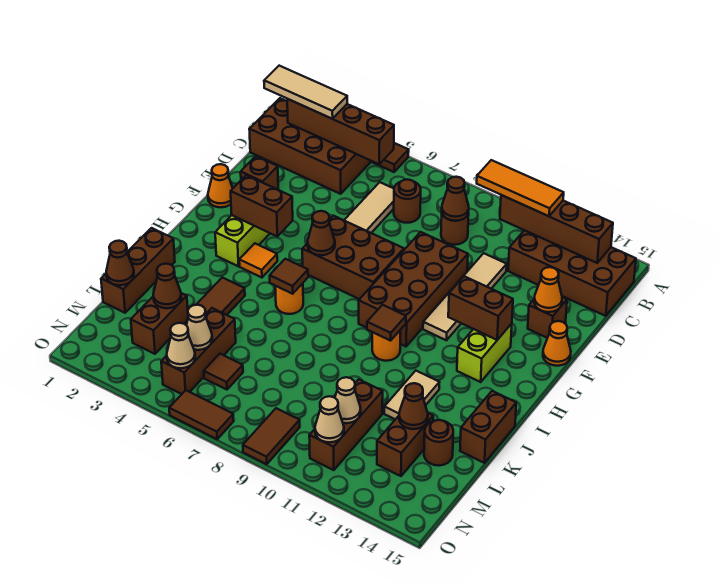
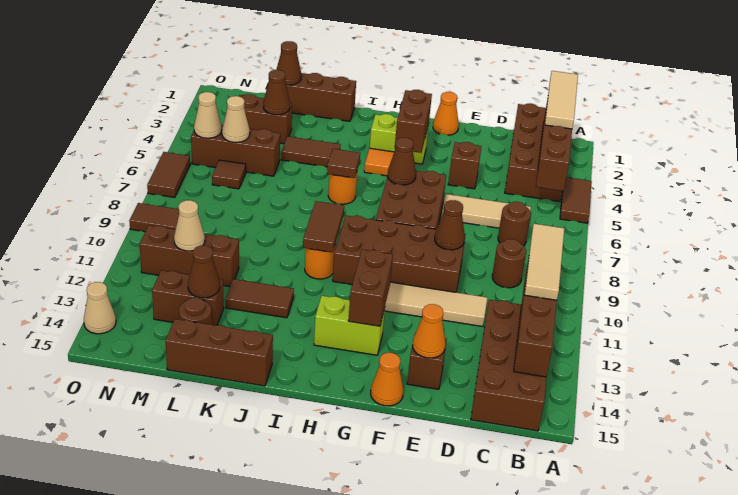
orange 1x3 tile [477,160,564,216] -> tan 1x3 tile [525,224,564,300]
brown 1x1 cone [442,177,469,221] -> brown 1x1 cone moved to [435,200,465,250]
brown 1x1 brick [241,156,278,190] -> brown 1x1 brick moved to [448,142,481,189]
brown 1x1 tile [367,305,406,341] -> brown 1x2 tile [303,201,344,252]
tan 1x2 tile [384,371,439,419] -> brown 1x2 tile [225,279,294,318]
brown 1x2 brick [460,391,516,463] -> brown 1x3 brick [165,319,273,386]
tan 1x1 cone [315,396,344,442] -> tan 1x1 cone moved to [84,282,116,334]

